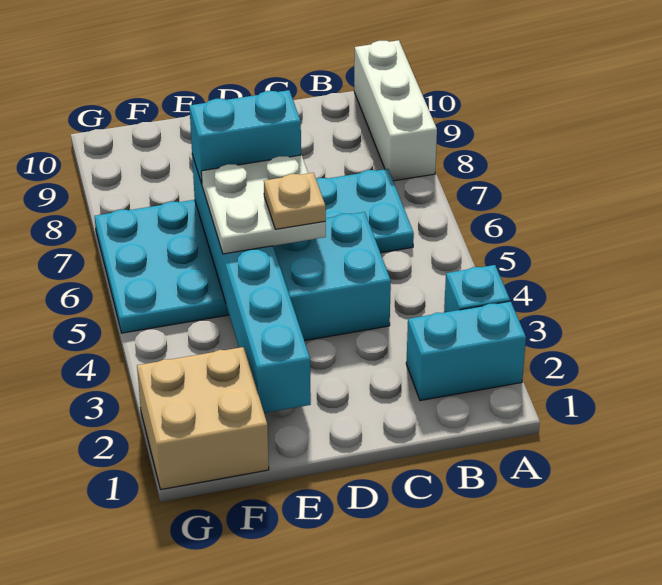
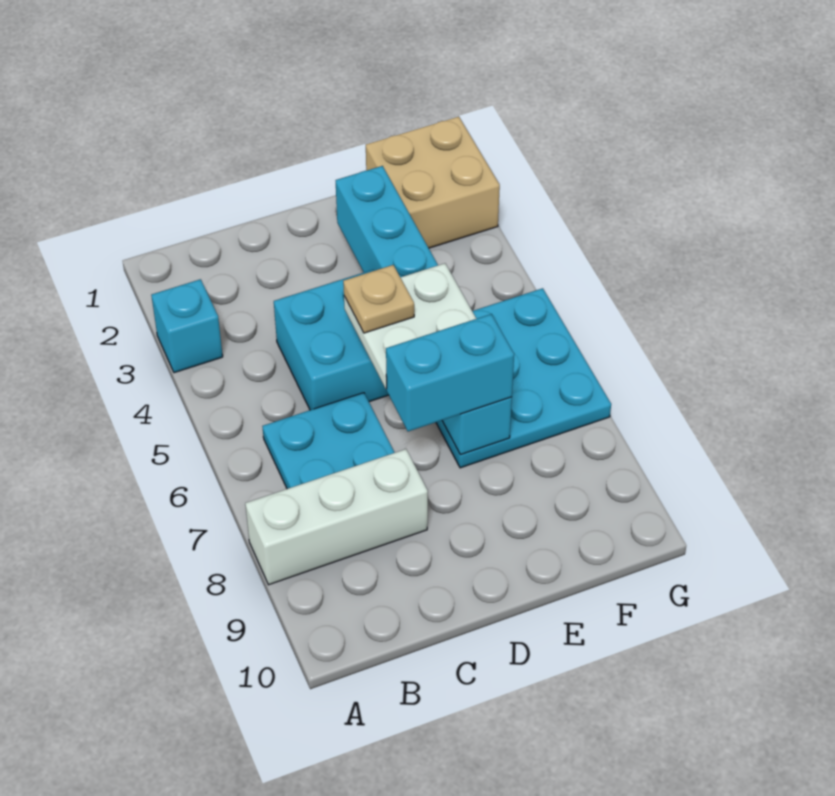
cyan 1x2 brick [406,301,526,401] -> none
white 1x3 brick [354,40,437,181] -> white 1x3 brick turned to [245,449,428,585]

